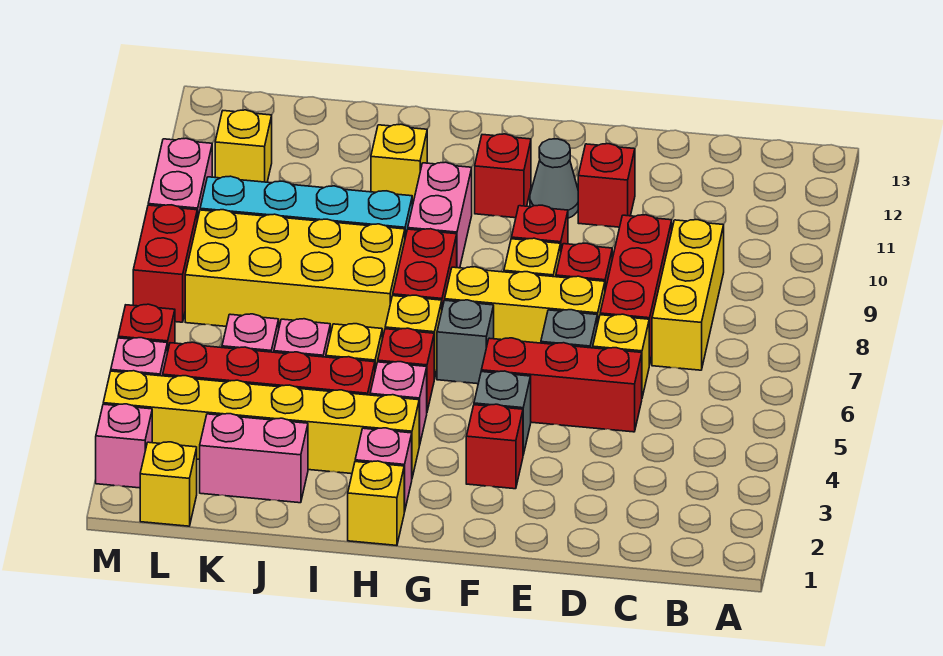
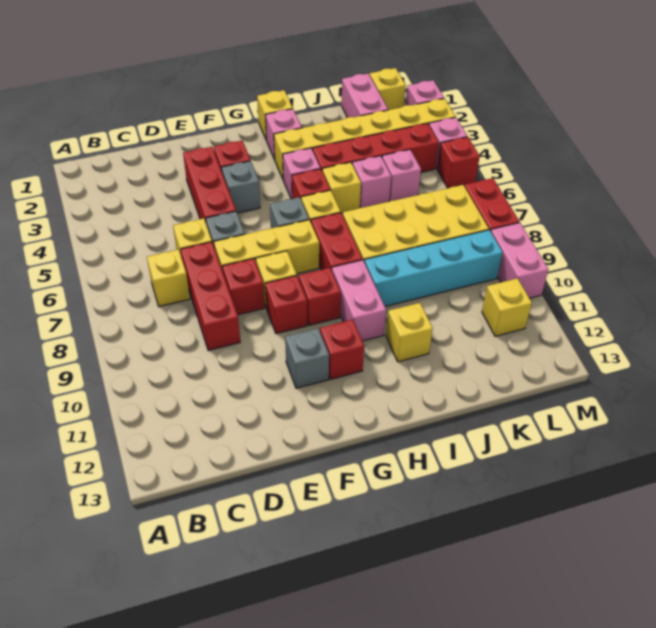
yellow 1x3 brick [652,220,724,370] -> yellow 1x1 brick [147,249,190,306]
red 1x3 brick [481,338,642,432] -> red 1x3 brick turned to [183,147,236,222]
red 1x1 brick [578,144,635,227] -> red 1x1 brick moved to [299,268,341,325]
grey 1x1 cone [530,139,578,218] -> grey 1x1 brick [285,328,329,388]
pink 1x2 brick [200,414,308,503] -> pink 1x2 brick turned to [341,74,388,118]

